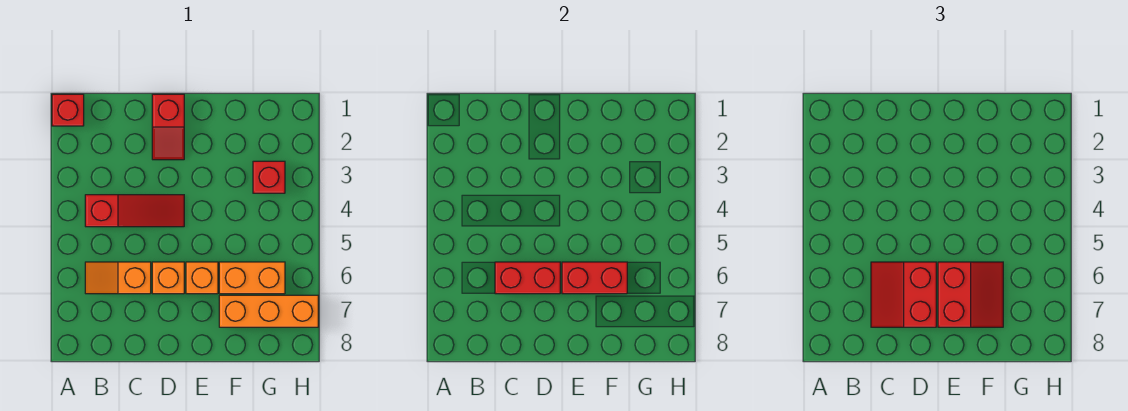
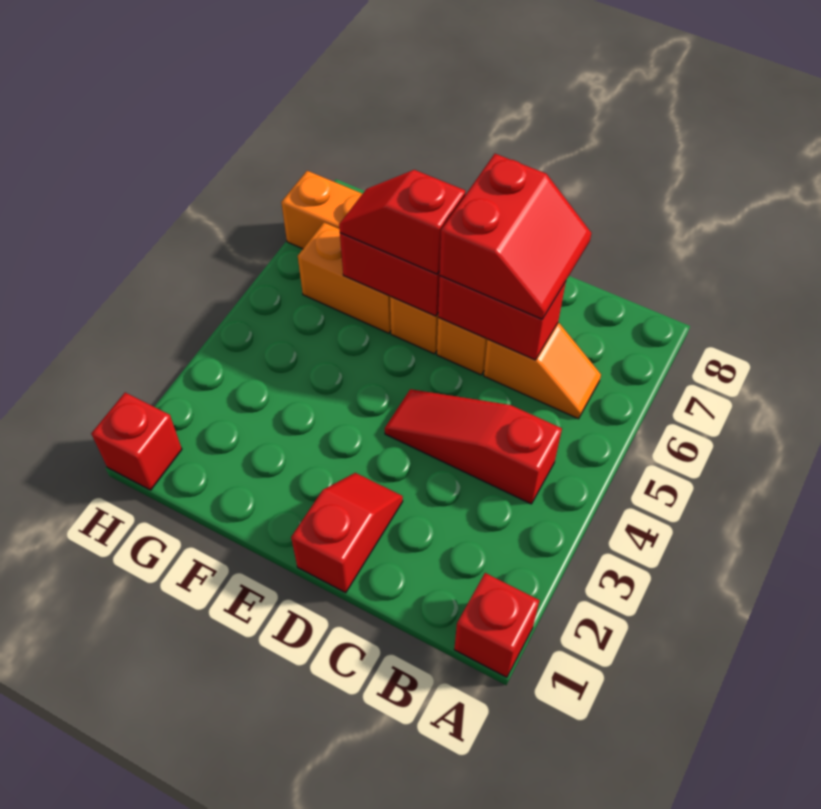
red 2x2 slope [938,262,1003,327] -> red 1x2 slope [339,170,465,274]
red 1x1 brick [253,161,285,193] -> red 1x1 brick moved to [91,393,182,490]

